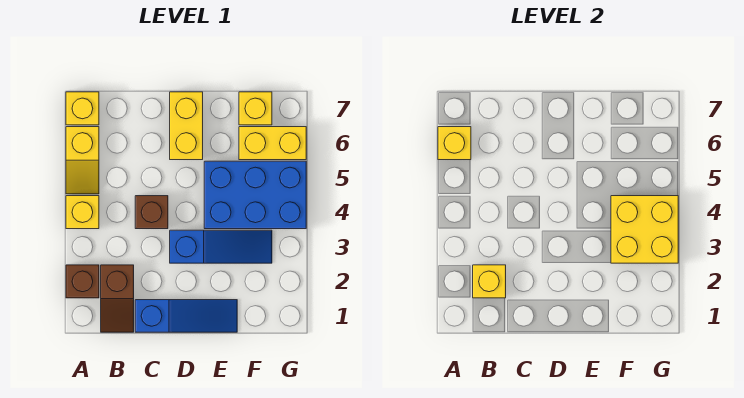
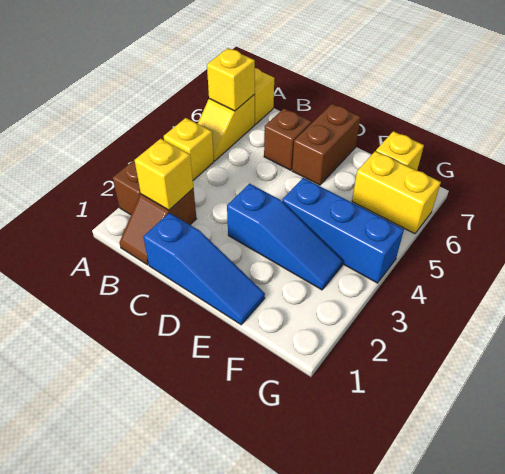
brown 1x1 brick [135,196,168,229] -> brown 1x1 brick moved to [264,108,312,170]
yellow 1x2 brick [170,92,203,160] -> brown 1x2 brick [292,104,360,185]
blue 2x3 brick [204,161,306,229] -> blue 1x3 brick [282,178,404,283]
yellow 2x2 brick [611,196,678,263] -> none

